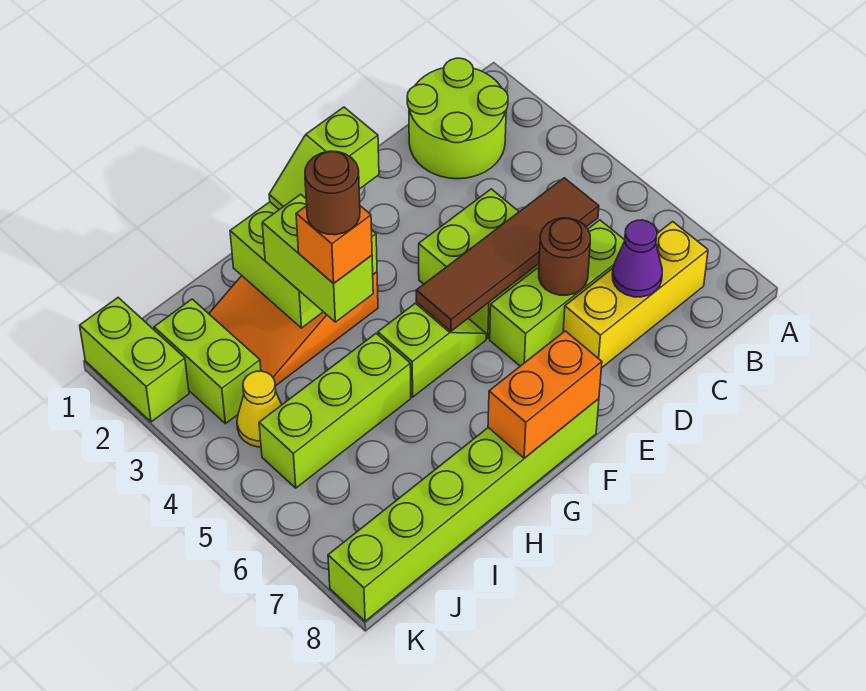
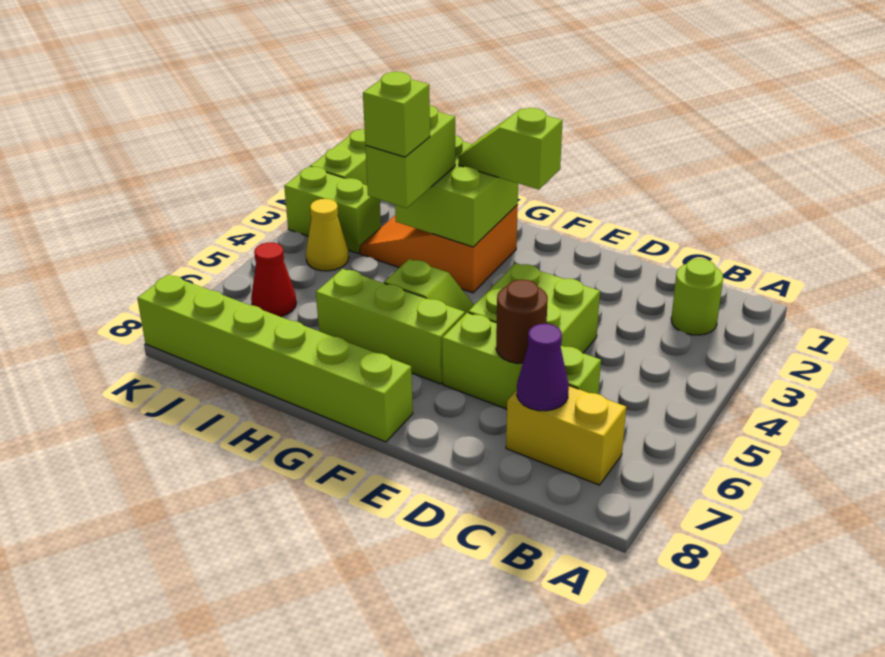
lime 2x2 round brick [407,58,508,179] -> lime 1x1 round brick [671,259,723,335]
yellow 1x3 brick [563,222,708,368] -> yellow 1x2 brick [506,386,626,485]
brown 1x4 tile [416,178,599,331] -> none
orange 1x2 brick [488,331,602,458] -> none
orange 1x1 brick [296,206,372,283] -> lime 1x1 brick [363,72,430,157]
brown 1x1 round brick [305,151,360,235] -> none
lime 1x3 brick [259,334,411,488] -> lime 1x3 brick moved to [316,269,465,384]
lime 1x2 brick [154,299,261,424] -> lime 1x2 brick turned to [284,167,381,253]
none -> red 1x1 cone [251,242,296,317]

